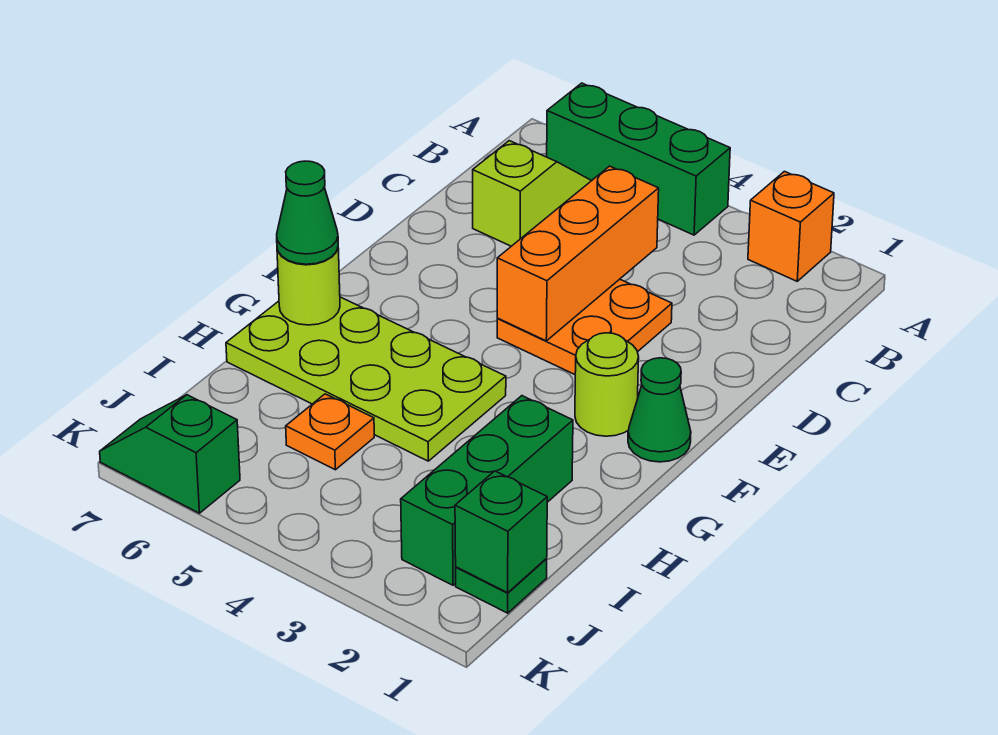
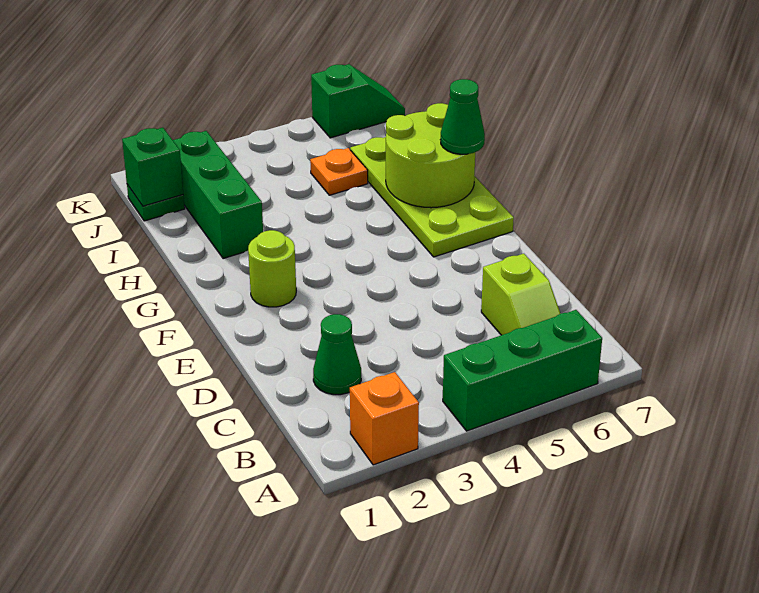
orange 1x3 brick [497,166,659,341] -> none
orange 2x2 plate [497,279,672,374] -> none
green 1x1 cone [628,358,691,462] -> green 1x1 cone moved to [313,314,361,395]
lime 2x4 plate [226,297,506,461] -> lime 2x4 plate turned to [350,137,514,257]
lime 1x1 round brick [277,248,340,325] -> lime 2x2 round brick [386,103,475,208]

